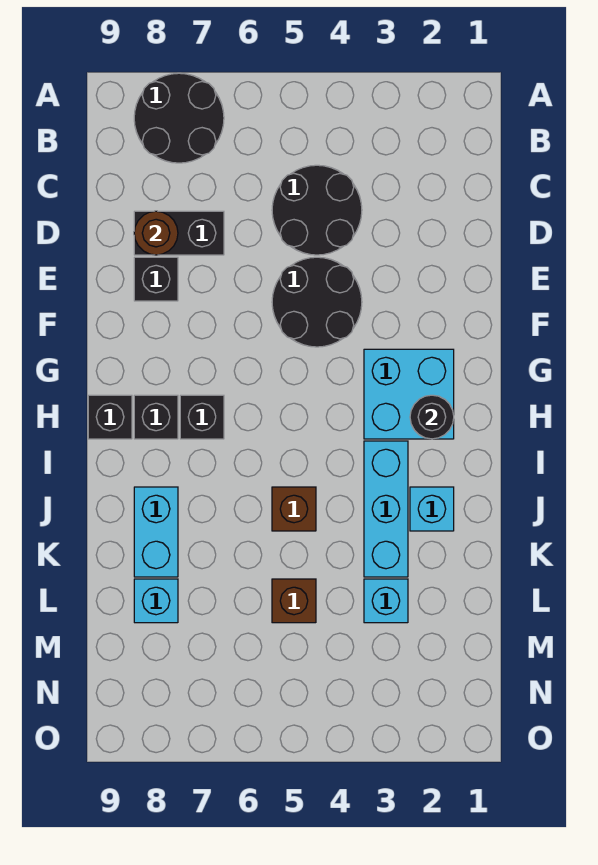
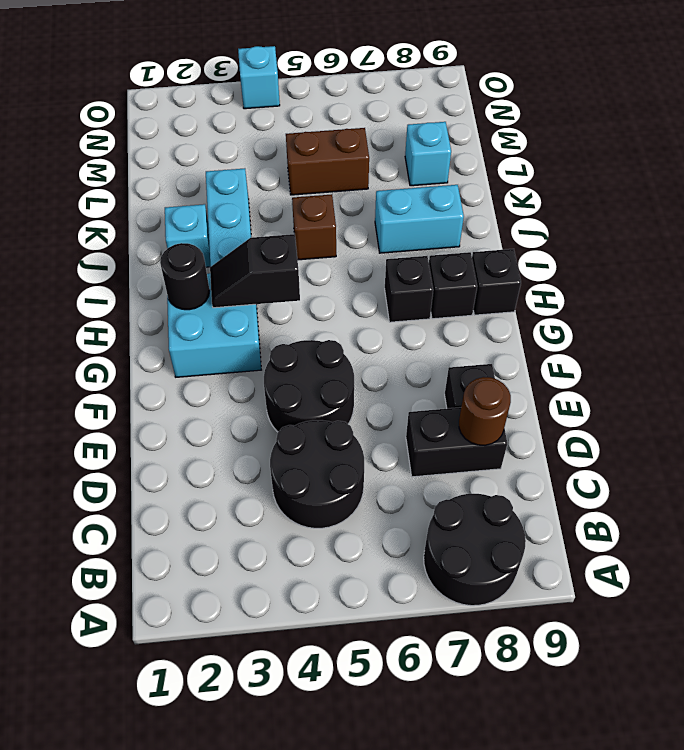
none -> black 1x2 slope [210,234,300,308]
cyan 1x2 brick [134,487,178,577] -> cyan 1x2 brick turned to [375,185,464,253]
cyan 1x1 brick [364,579,408,623] -> cyan 1x1 brick moved to [238,46,280,109]
brown 1x1 brick [272,579,316,623] -> brown 1x2 brick [286,128,369,195]

